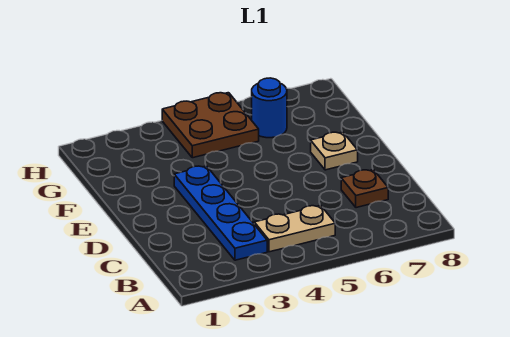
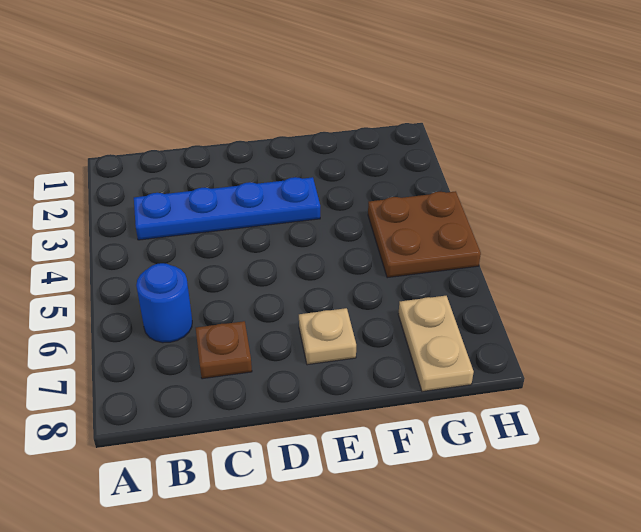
tan 1x2 plate [254,205,335,252] -> tan 1x2 plate moved to [398,296,474,392]
blue 1x1 round brick [252,78,287,138] -> blue 1x1 round brick moved to [136,263,192,343]

